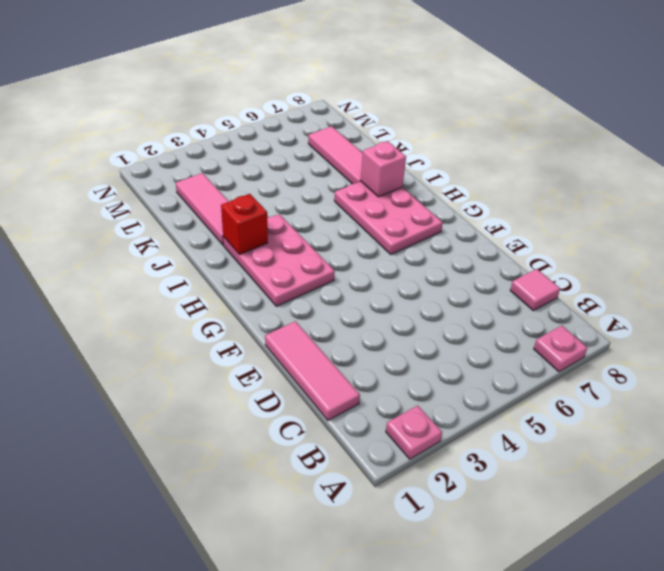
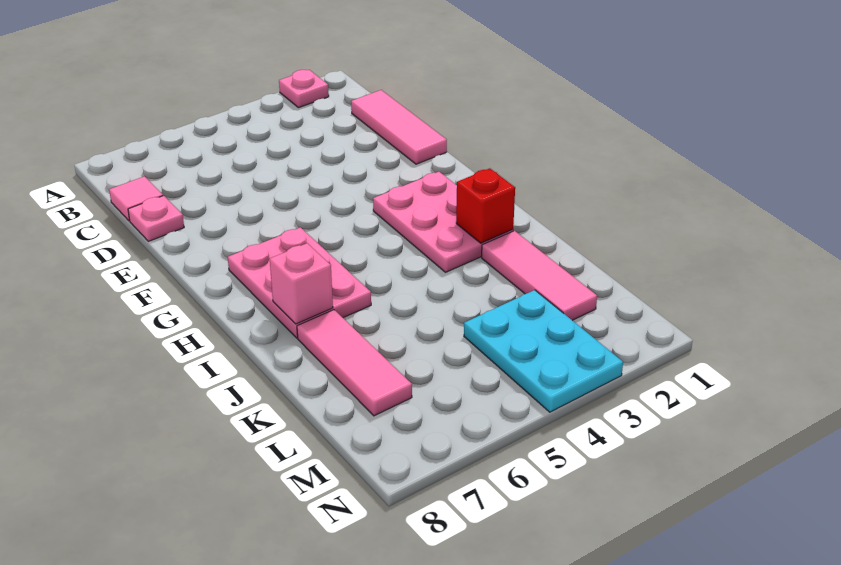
pink 1x1 plate [534,326,587,372] -> pink 1x1 plate moved to [128,196,184,241]
none -> cyan 2x3 plate [464,290,623,412]

